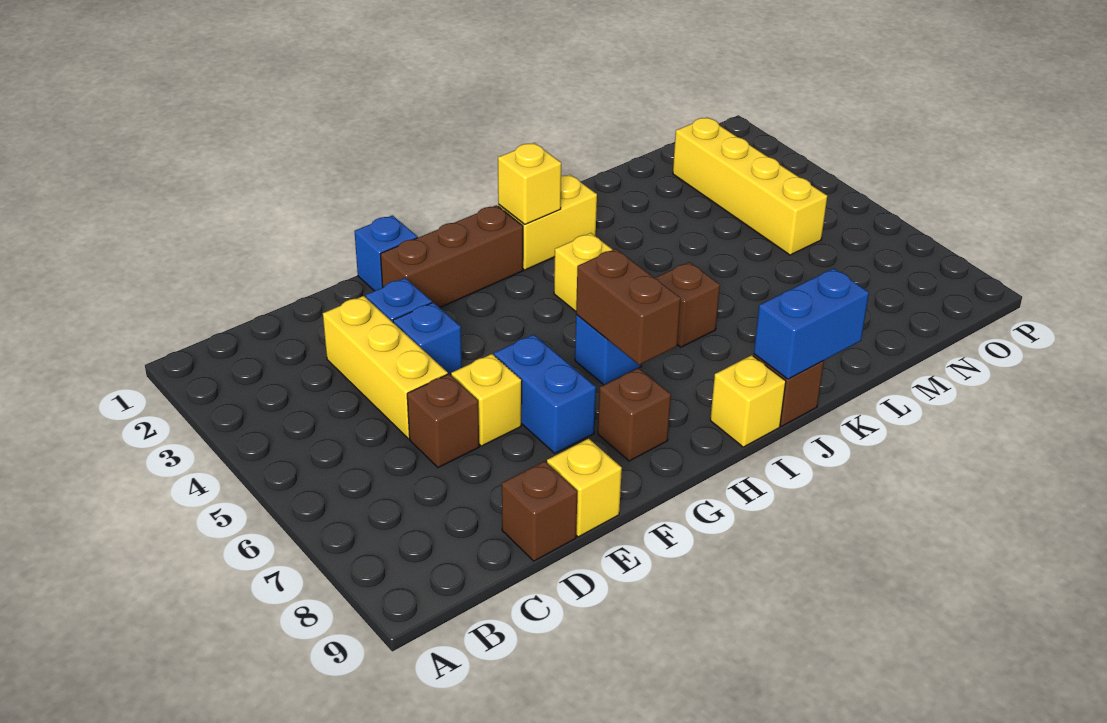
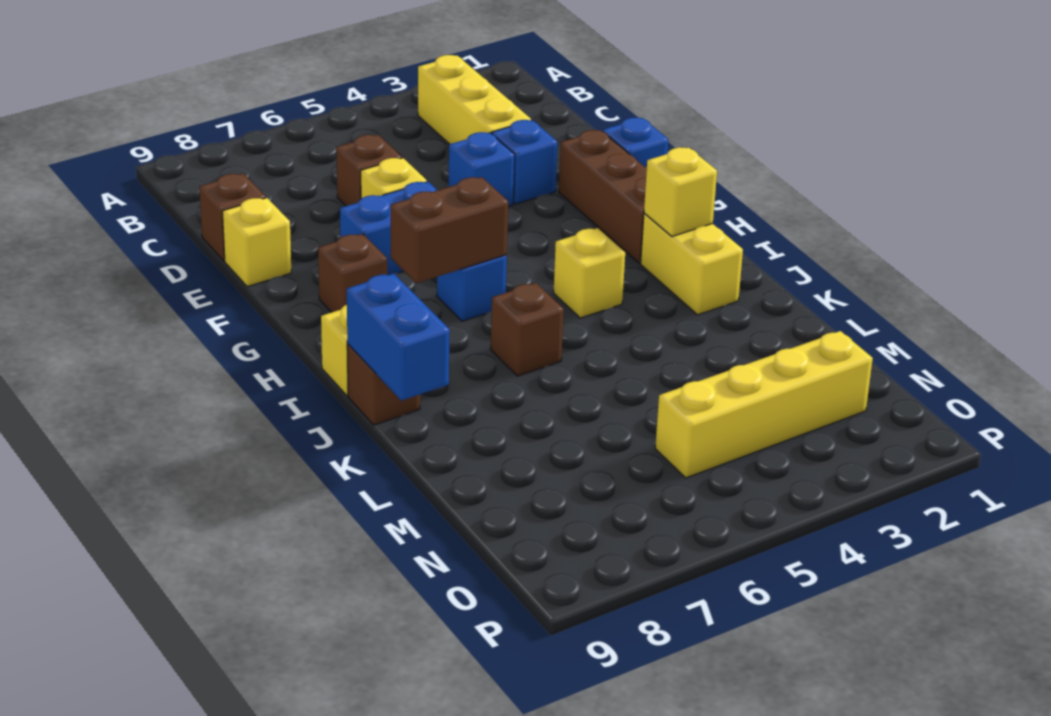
yellow 1x3 brick [323,296,448,439] -> yellow 1x3 brick turned to [418,55,531,144]

